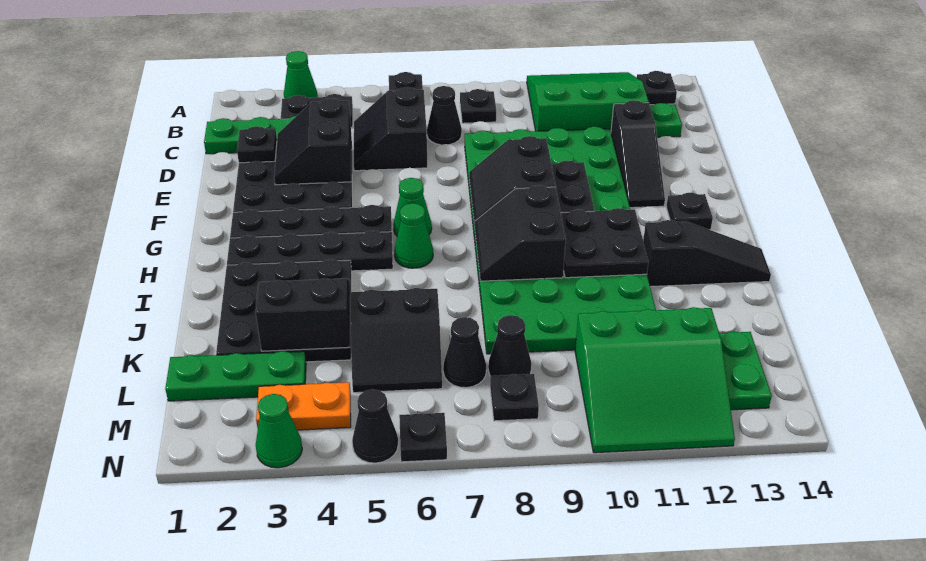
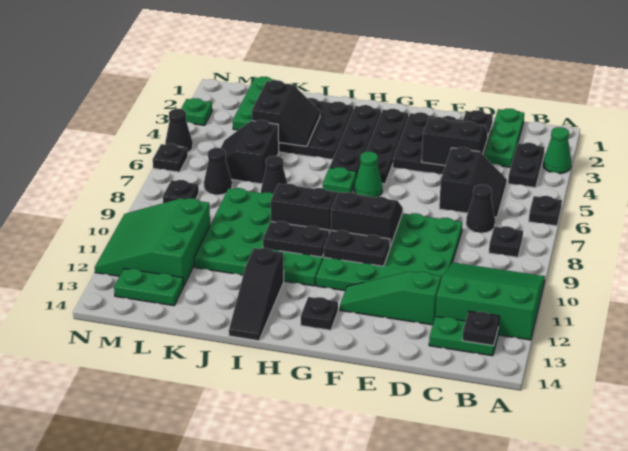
green 3x3 slope [527,72,649,132] -> green 3x3 slope turned to [436,263,545,340]
black 2x2 slope [354,87,428,171] -> black 2x2 slope turned to [439,147,507,217]
black 1x3 slope [611,100,665,208] -> green 1x3 slope [340,271,441,325]
green 1x1 cone [394,203,433,268] -> green 1x1 plate [323,167,356,193]
black 2x2 plate [561,208,649,278] -> black 1x2 plate [263,221,329,257]
black 1x1 cone [488,315,531,376] -> black 1x1 cone moved to [261,156,287,194]
orange 1x2 plate [256,382,351,430] -> none
green 1x1 cone [256,394,302,468] -> green 1x1 plate [181,98,212,125]

